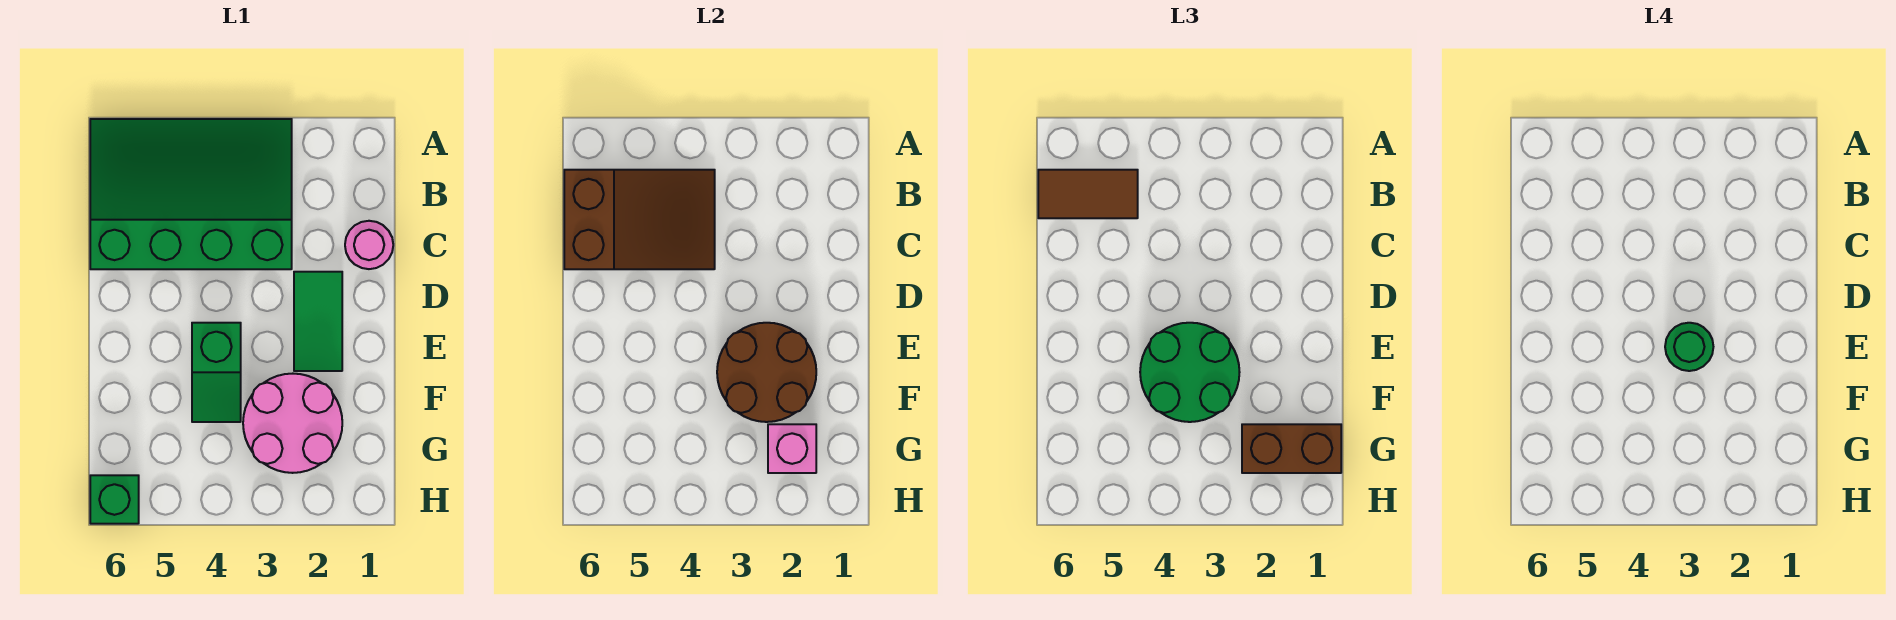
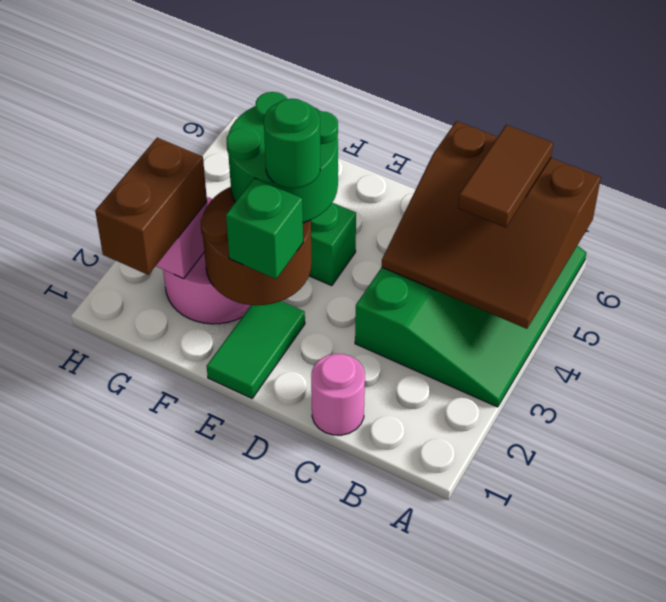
brown 2x3 slope [564,170,715,269] -> brown 3x3 slope [382,121,601,329]
green 1x2 tile [294,272,342,371] -> green 1x2 tile turned to [207,301,305,398]
green 1x1 brick [90,475,139,524] -> green 1x1 brick moved to [226,178,303,279]

